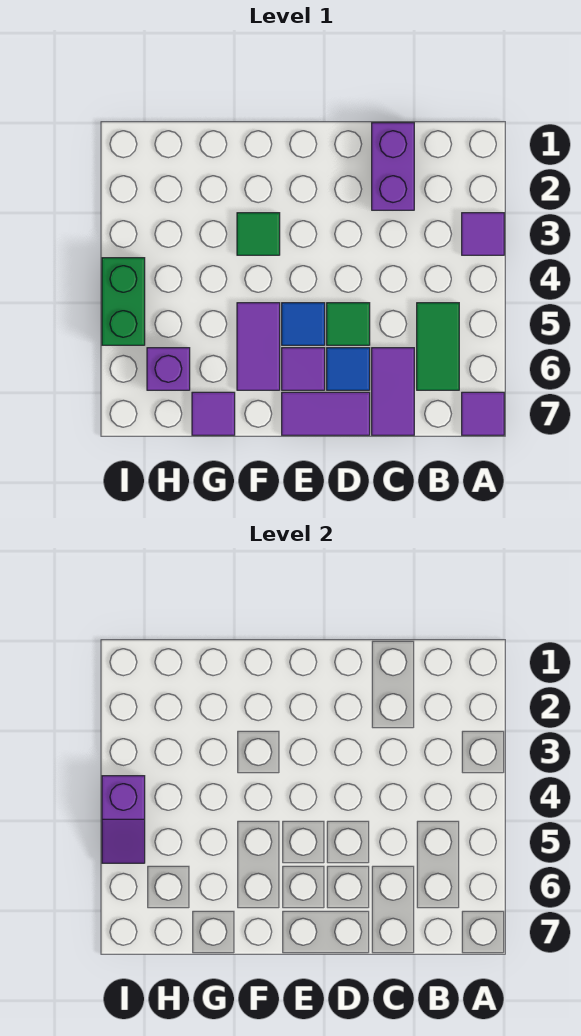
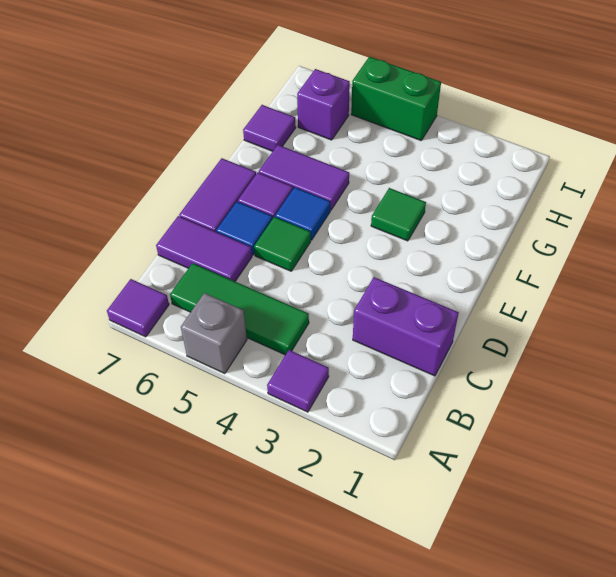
none -> grey 1x1 brick [181,293,247,374]
green 1x2 tile [417,303,459,390] -> green 1x3 tile [170,263,309,355]
purple 1x2 slope [102,776,145,863] -> none

